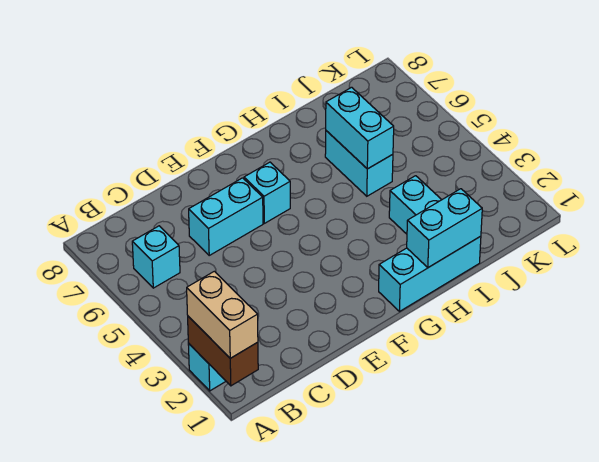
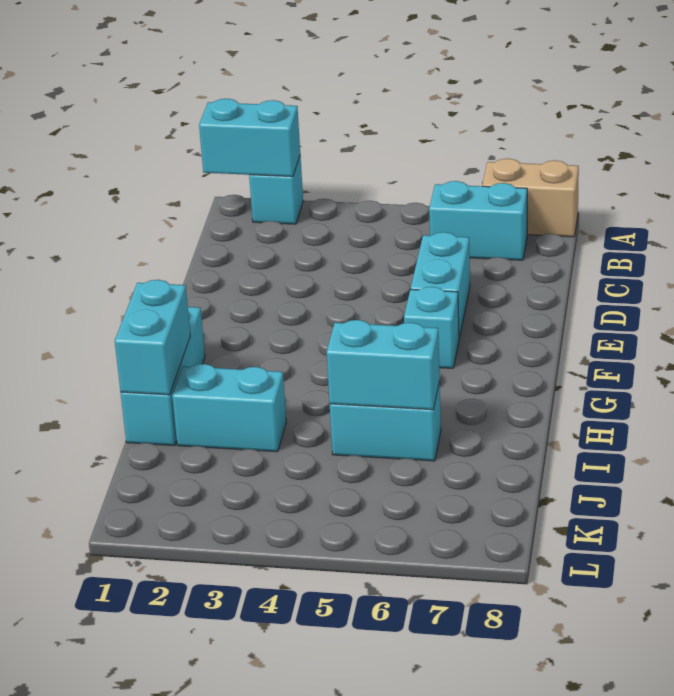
brown 1x2 brick [188,316,258,386] -> cyan 1x2 brick [199,99,300,177]
tan 1x2 brick [187,271,258,358] -> tan 1x2 brick moved to [482,158,579,237]
cyan 1x1 brick [132,226,180,288] -> cyan 1x2 brick [429,181,527,260]

